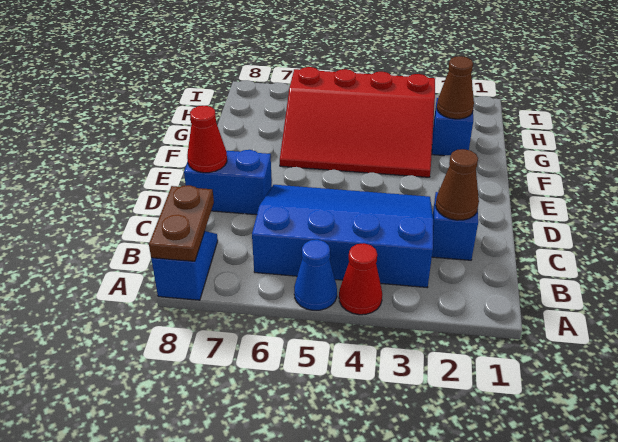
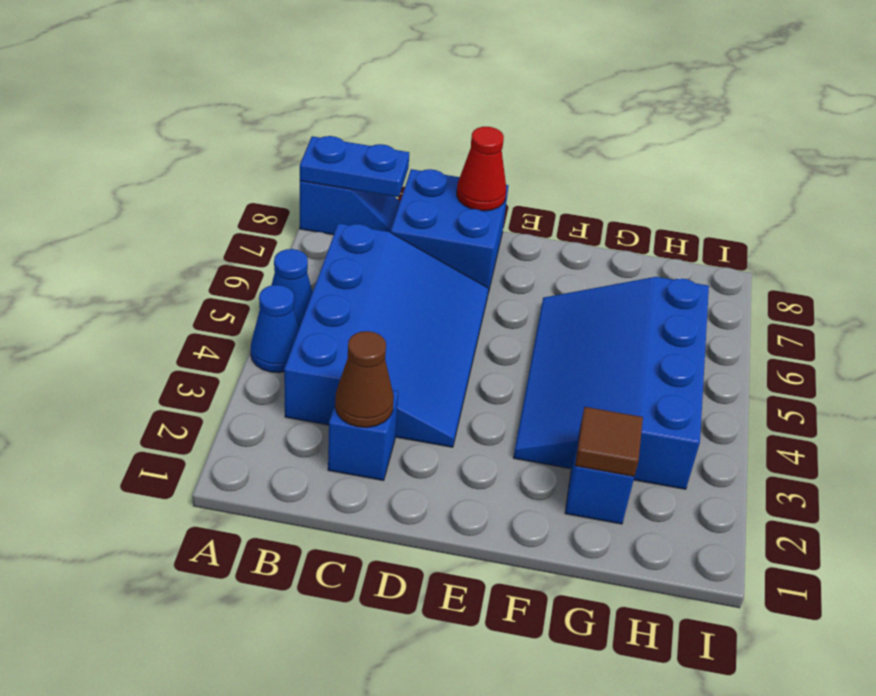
red 1x1 cone [339,243,382,315] -> blue 1x1 cone [251,285,299,373]
brown 1x2 plate [149,185,214,261] -> blue 1x2 plate [300,136,409,197]
blue 1x2 brick [184,150,272,215] -> blue 2x2 brick [391,169,509,293]
red 3x4 slope [280,67,435,177] -> blue 3x4 slope [514,277,709,489]
brown 1x1 cone [437,56,474,119] -> brown 1x1 tile [575,407,643,477]

